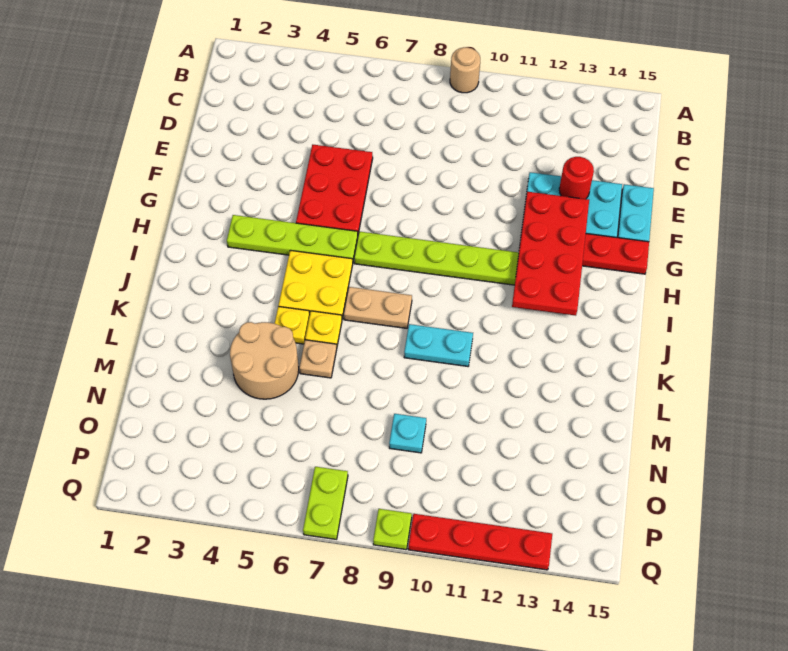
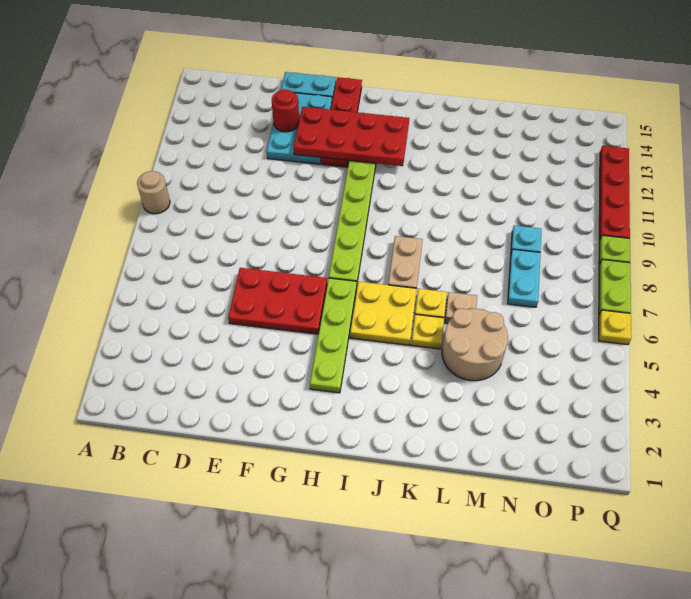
cyan 1x2 plate [404,324,473,366] -> cyan 1x2 plate moved to [508,249,540,307]
lime 1x2 plate [303,467,348,539] -> lime 1x2 plate turned to [599,260,631,314]
none -> yellow 1x1 plate [599,310,631,345]

